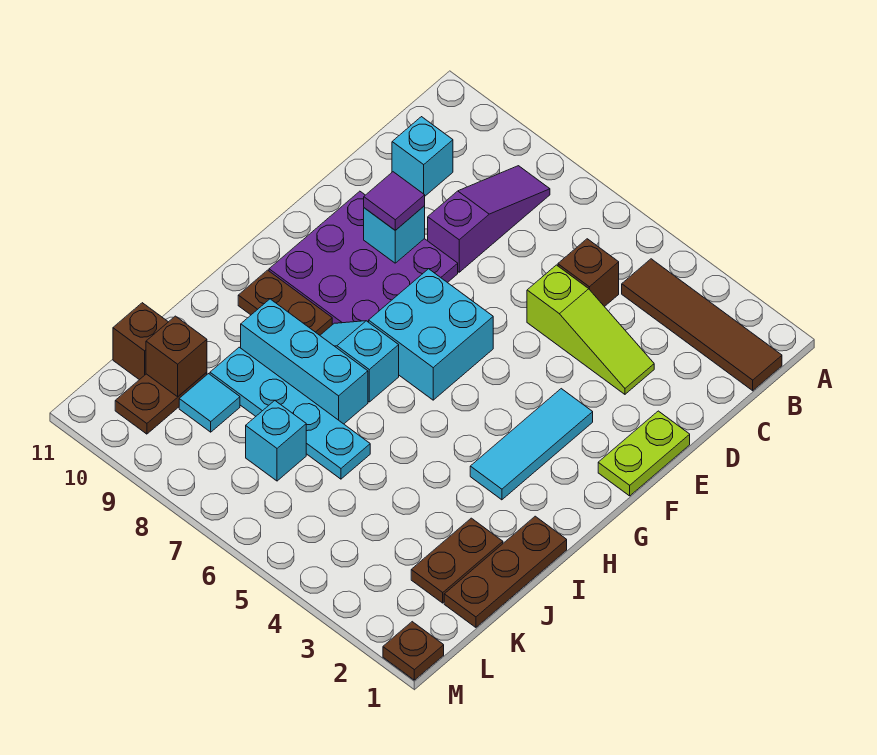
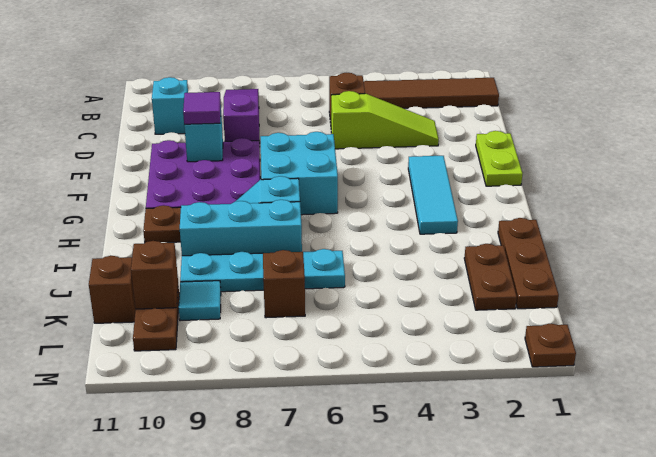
cyan 1x1 brick [246,401,306,481] -> brown 1x1 brick [263,250,305,318]

